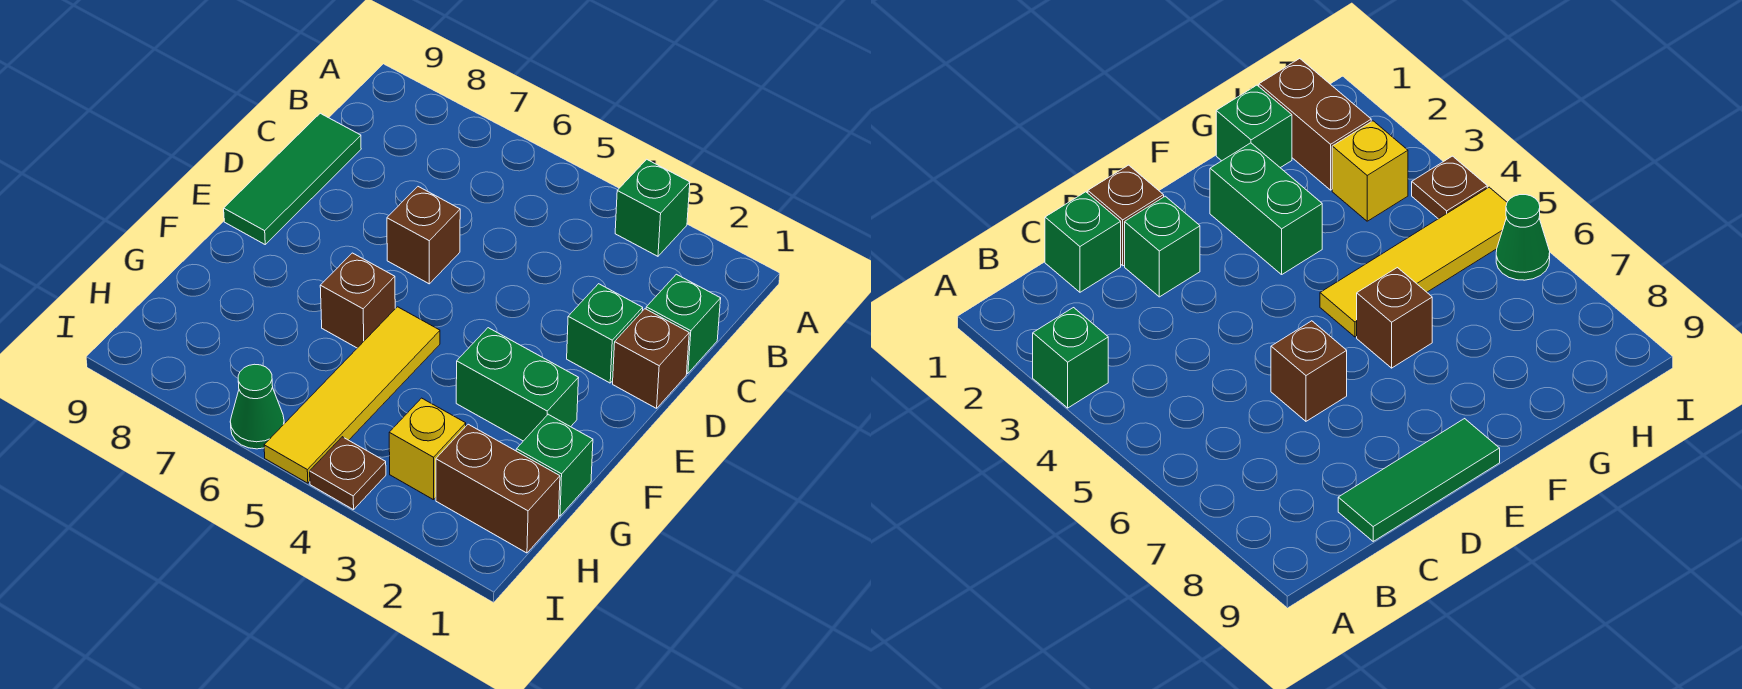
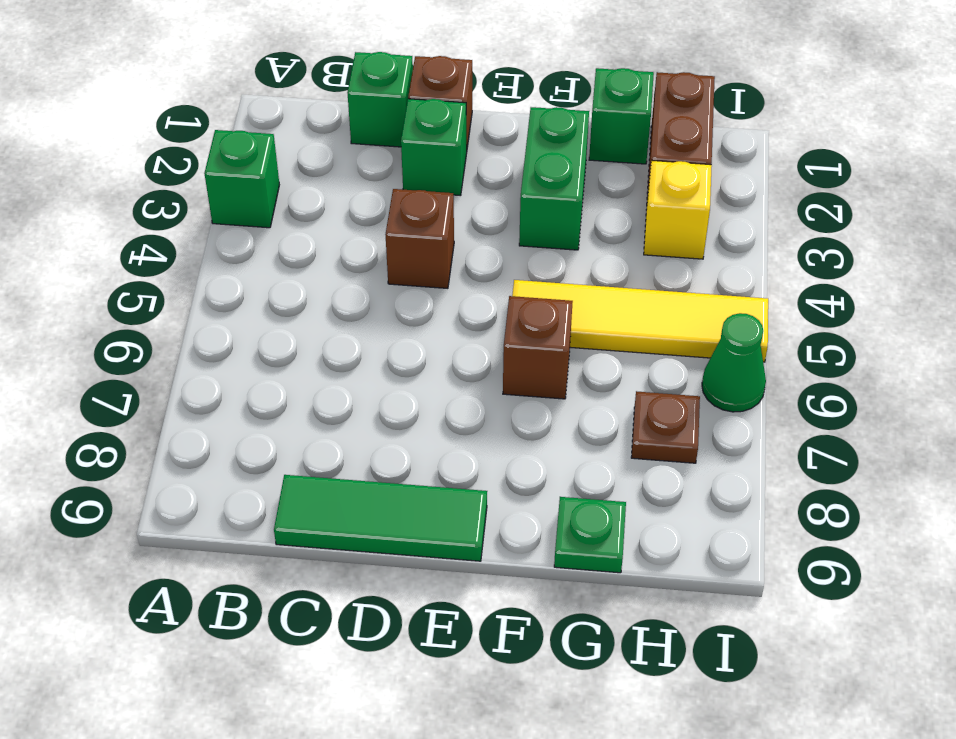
brown 1x1 brick [387,187,460,284] -> brown 1x1 brick moved to [385,189,454,288]
none -> green 1x1 plate [554,497,626,573]
brown 1x1 plate [310,437,386,510] -> brown 1x1 plate moved to [631,391,700,463]

